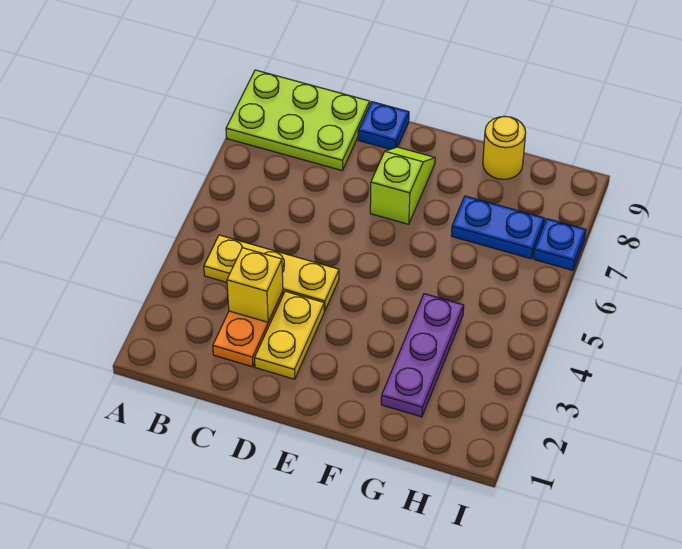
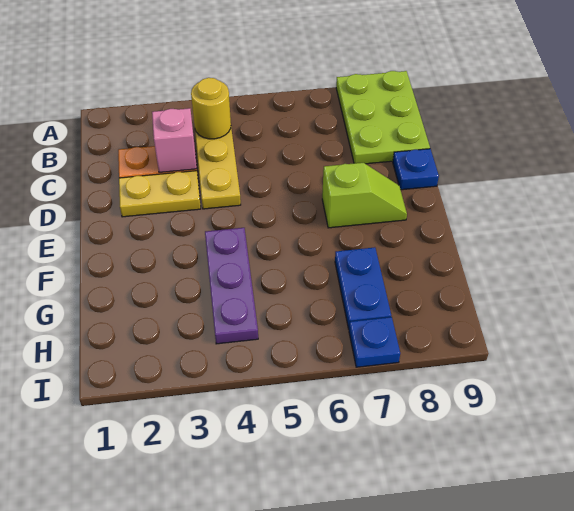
yellow 1x1 brick [227,248,283,322] -> pink 1x1 brick [152,108,197,173]
purple 1x3 plate [381,294,464,417] -> purple 1x3 plate turned to [205,228,258,344]
yellow 1x1 round brick [483,116,526,179] -> yellow 1x1 round brick moved to [191,78,231,139]

